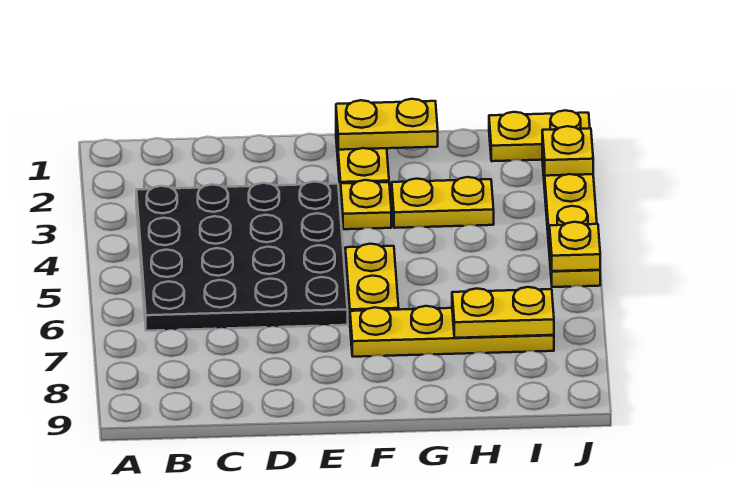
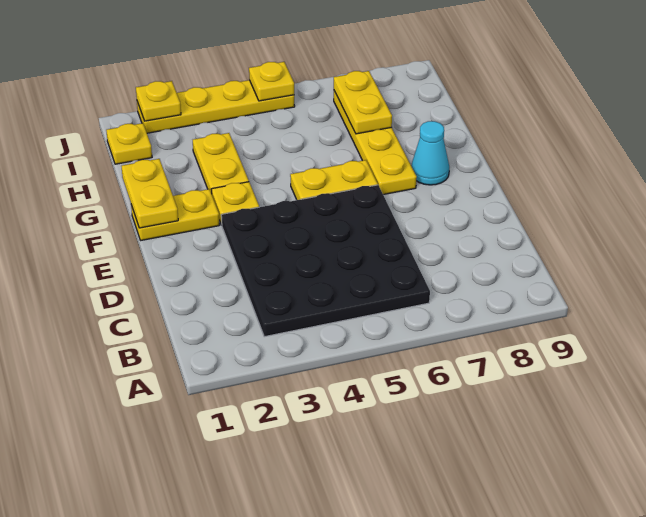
none -> cyan 1x1 cone [411,121,449,185]
yellow 1x2 plate [489,110,590,161] -> yellow 1x1 plate [106,123,152,164]

